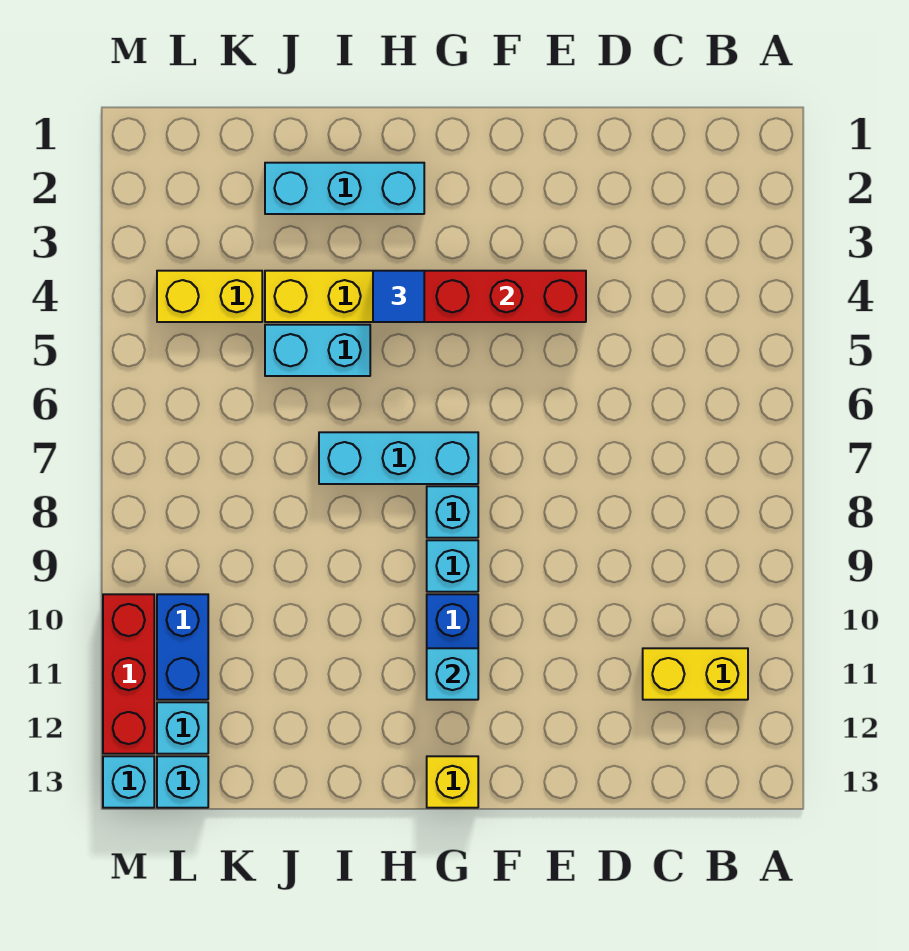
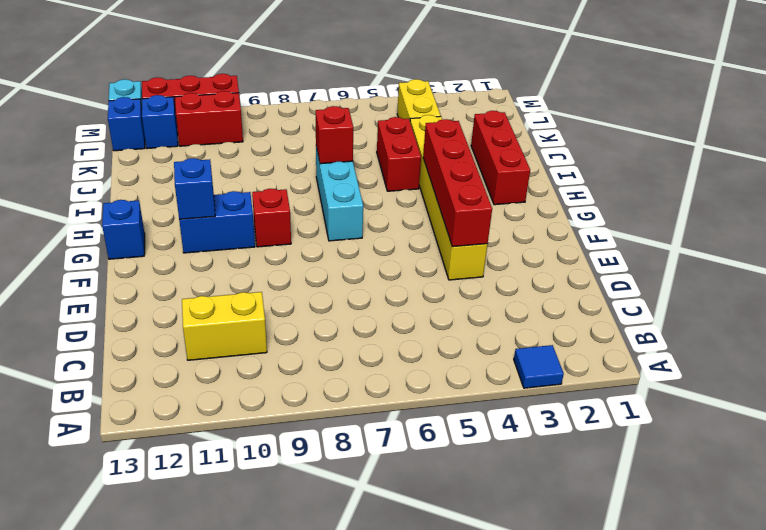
yellow 1x2 brick [643,648,748,700] -> yellow 1x2 brick turned to [182,292,267,360]
cyan 1x1 brick [427,486,478,538] -> none
cyan 1x1 brick [427,540,478,592] -> red 1x1 brick [252,189,291,247]
cyan 1x1 brick [427,648,478,700] -> blue 1x1 brick [174,158,215,220]
yellow 1x1 brick [427,756,478,808] -> blue 1x1 brick [102,200,145,259]
cyan 1x3 brick [265,163,424,214] -> red 1x3 brick [471,111,530,205]
blue 1x1 tile [373,271,424,322] -> blue 1x1 tile moved to [514,345,564,388]
cyan 1x2 brick [265,325,370,376] -> red 1x2 brick [377,117,421,191]
none -> red 1x1 brick [316,106,353,164]
blue 1x2 brick [157,594,208,700] -> red 1x2 brick [175,91,243,146]
cyan 1x1 brick [157,702,208,754] -> blue 1x1 brick [142,95,178,149]
cyan 1x1 brick [157,756,208,808] -> blue 1x1 brick [108,97,145,151]

